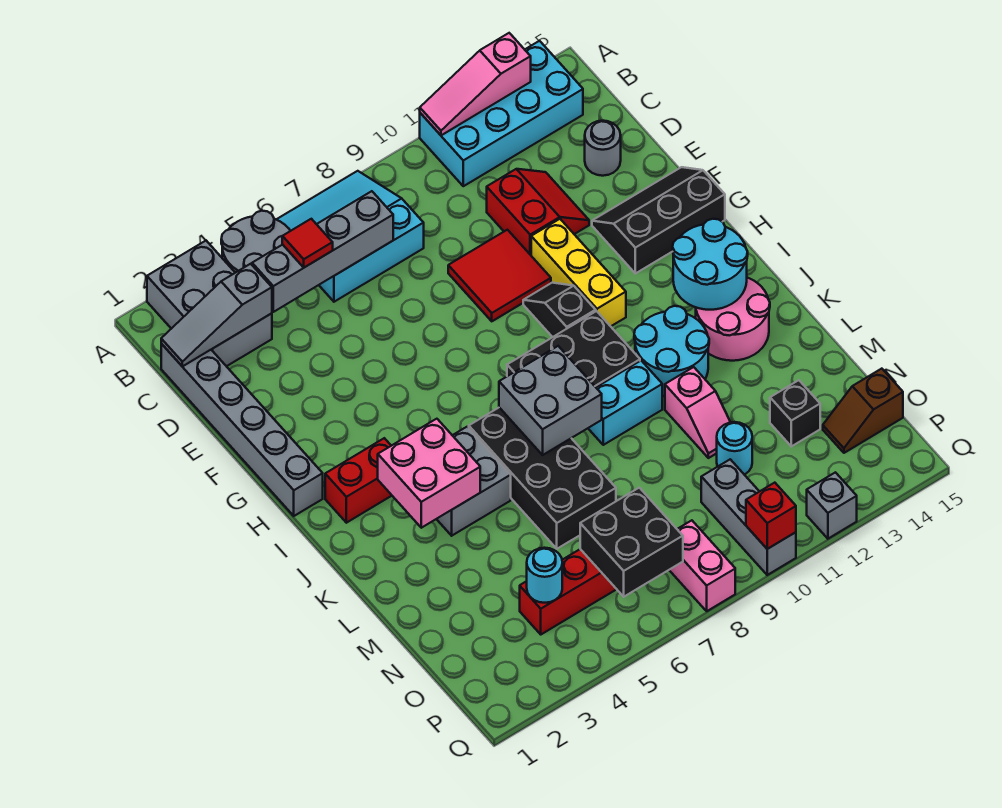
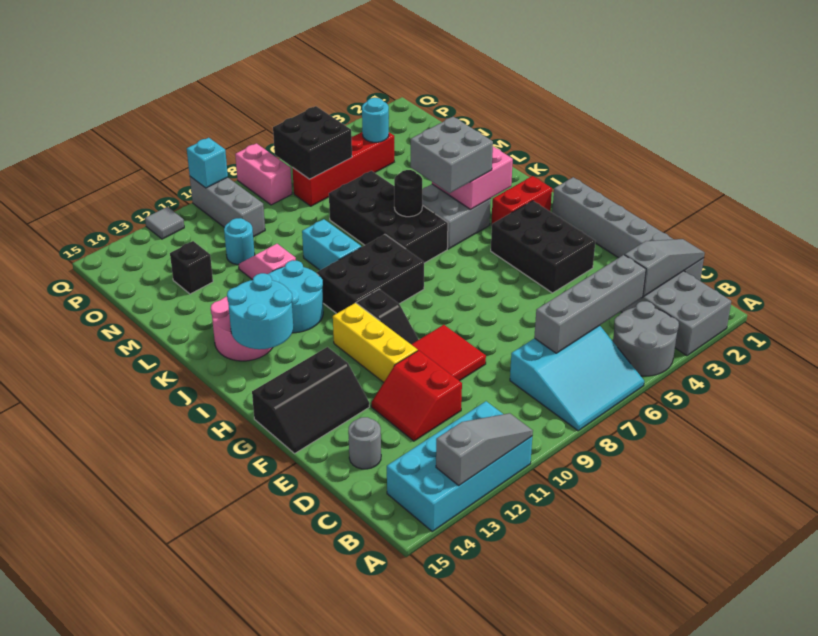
pink 1x3 slope [420,33,531,135] -> grey 1x3 slope [436,413,533,485]
red 1x1 tile [282,219,333,267] -> none
none -> black 2x3 brick [491,201,595,293]
grey 2x2 brick [499,346,602,455] -> grey 2x2 brick moved to [411,117,493,193]
none -> black 1x1 round brick [394,170,422,217]
cyan 1x2 brick [588,361,662,445] -> cyan 1x2 brick turned to [302,219,361,270]
brown 1x2 slope [823,369,903,453] -> none
red 1x1 brick [746,483,796,549] -> cyan 1x1 brick [187,138,228,188]
grey 1x1 brick [807,472,857,539] -> grey 1x1 tile [145,207,184,239]

